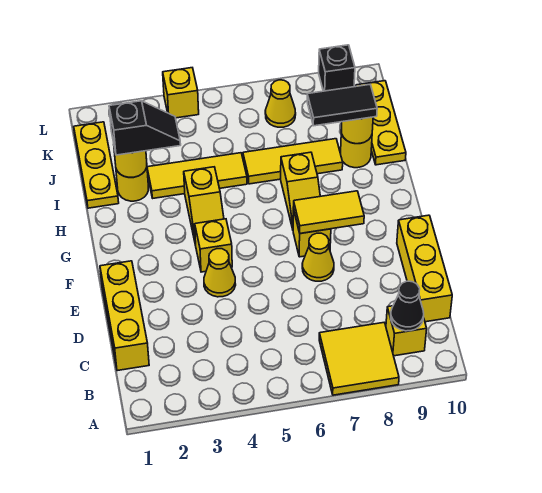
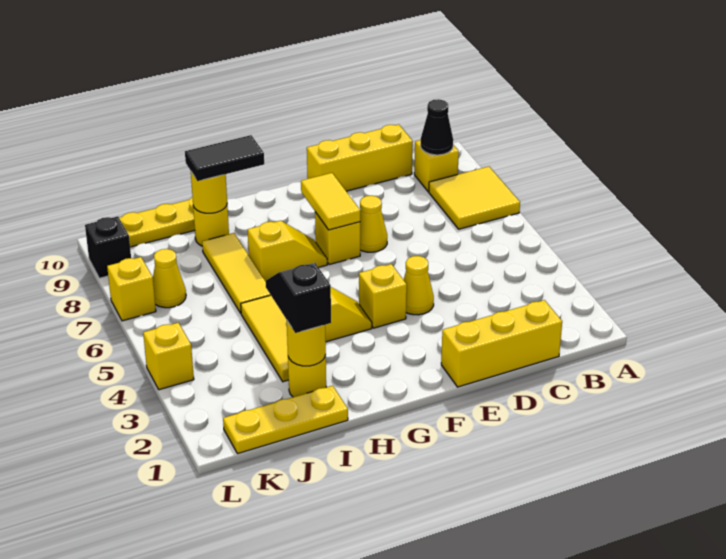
black 1x2 tile [307,85,377,126] -> black 1x2 tile turned to [185,135,264,181]
none -> yellow 1x1 brick [107,257,156,321]

